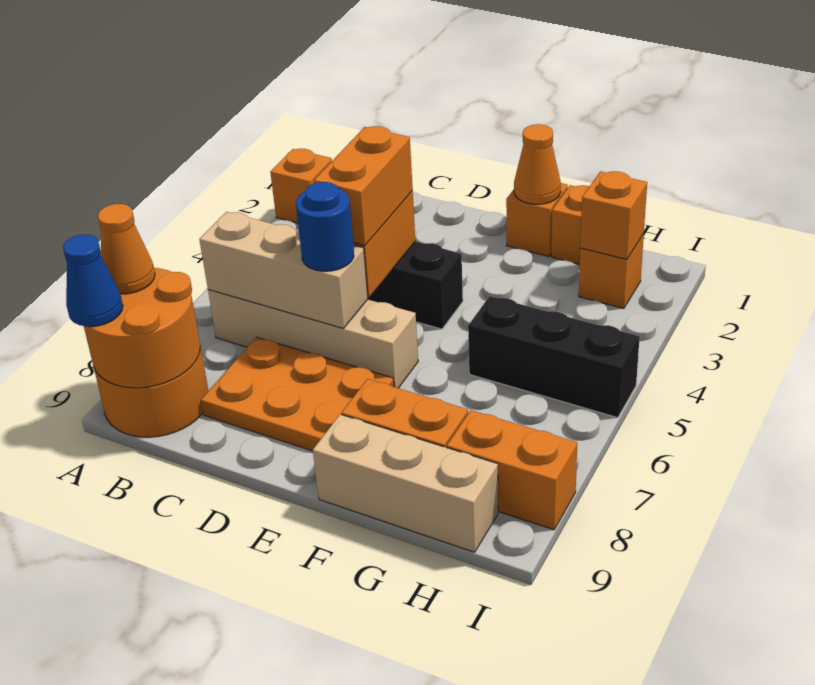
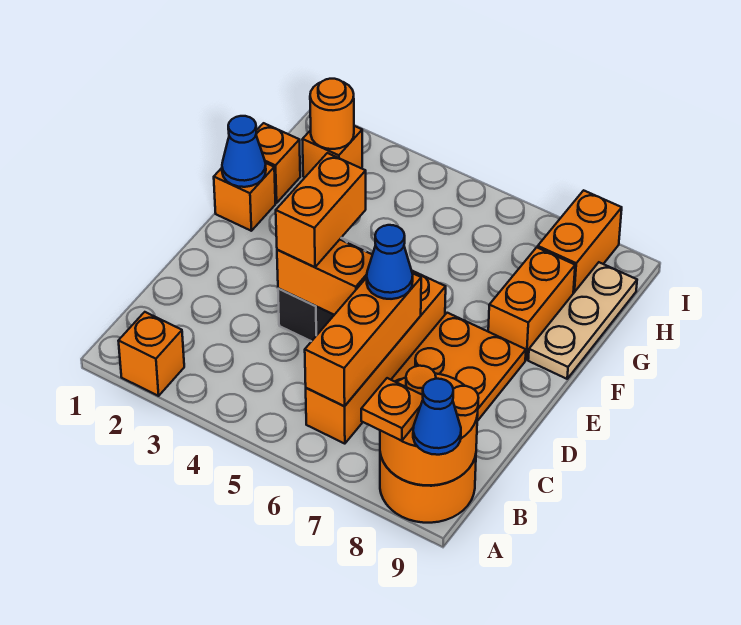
orange 1x1 cone [98,204,155,294] -> orange 1x1 plate [361,378,423,441]
tan 1x4 brick [208,290,418,388] -> orange 1x4 brick [306,271,446,444]
tan 1x3 brick [199,212,368,328] -> orange 1x3 brick [305,273,421,406]
orange 1x2 brick [314,126,413,246] -> orange 1x2 brick turned to [276,153,366,267]
blue 1x1 round brick [296,182,354,271] -> blue 1x1 cone [367,225,413,299]
orange 1x1 cone [514,124,561,204] -> blue 1x1 cone [222,116,266,187]
tan 1x3 brick [313,414,498,552] -> tan 1x3 plate [528,262,637,379]
black 1x3 brick [468,296,640,418] -> none
orange 1x1 brick [580,171,647,259] -> orange 1x1 round brick [310,79,354,149]

